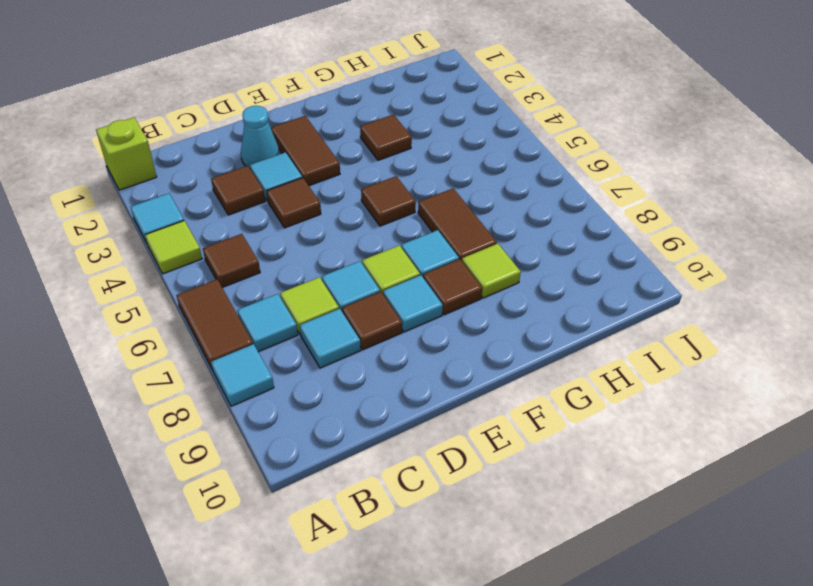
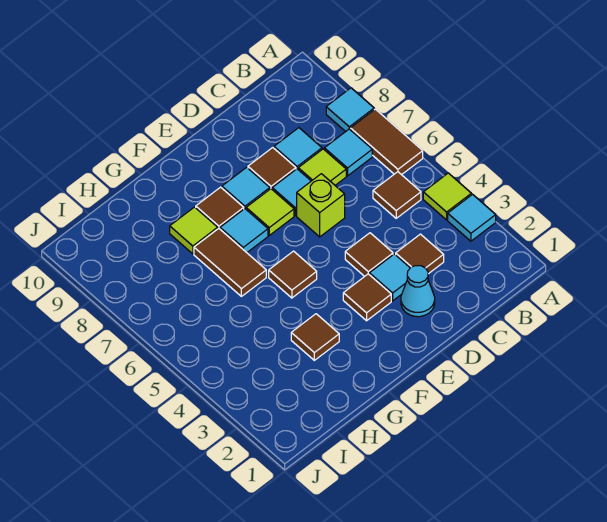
lime 1x1 brick [96,117,157,190] -> lime 1x1 brick moved to [297,174,345,237]
brown 1x2 tile [271,116,340,186] -> brown 1x1 tile [343,274,391,321]

